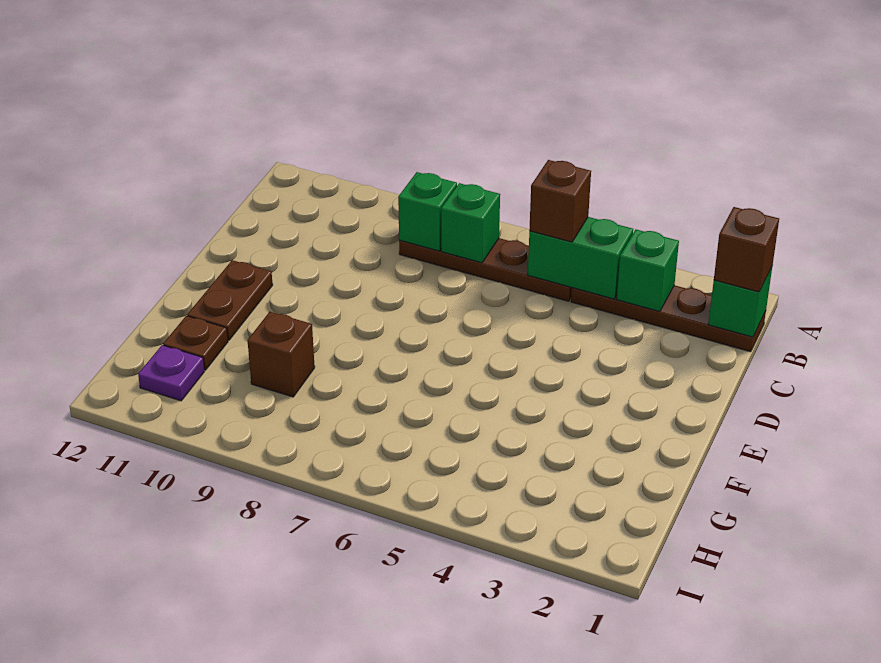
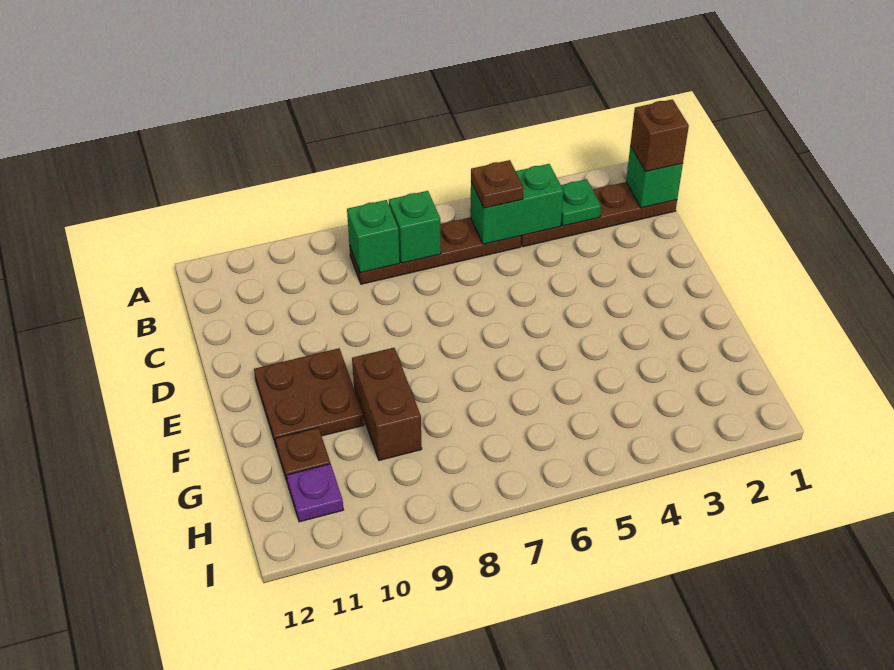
green 1x1 brick [617,230,679,312] -> green 1x1 plate [561,179,601,226]
brown 1x1 brick [529,160,591,242] -> brown 1x1 plate [471,160,524,208]
brown 1x2 plate [187,260,273,340] -> brown 2x2 plate [254,348,364,445]
brown 1x1 brick [247,312,315,397] -> brown 1x2 brick [352,348,422,460]

